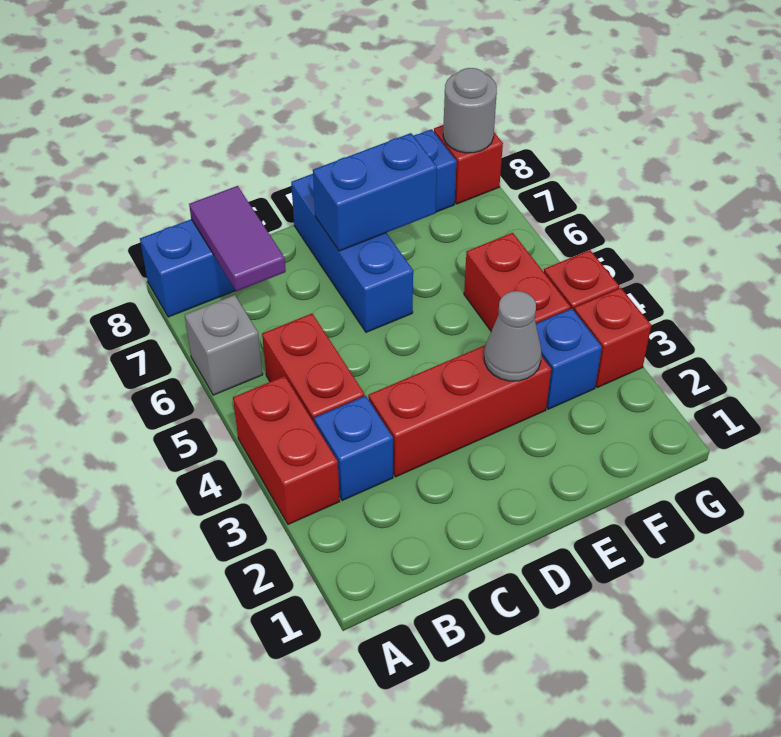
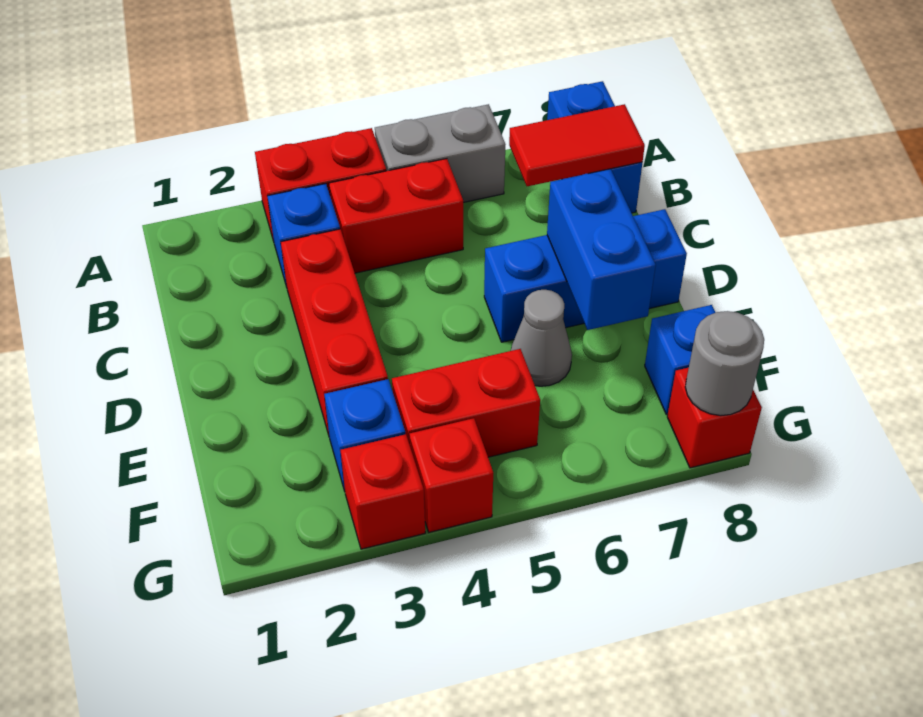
grey 1x1 brick [185,295,263,395] -> grey 1x2 brick [375,104,506,202]
purple 1x2 tile [189,186,286,291] -> red 1x2 tile [509,104,645,186]
grey 1x1 cone [484,291,542,381] -> grey 1x1 cone moved to [511,290,572,386]

